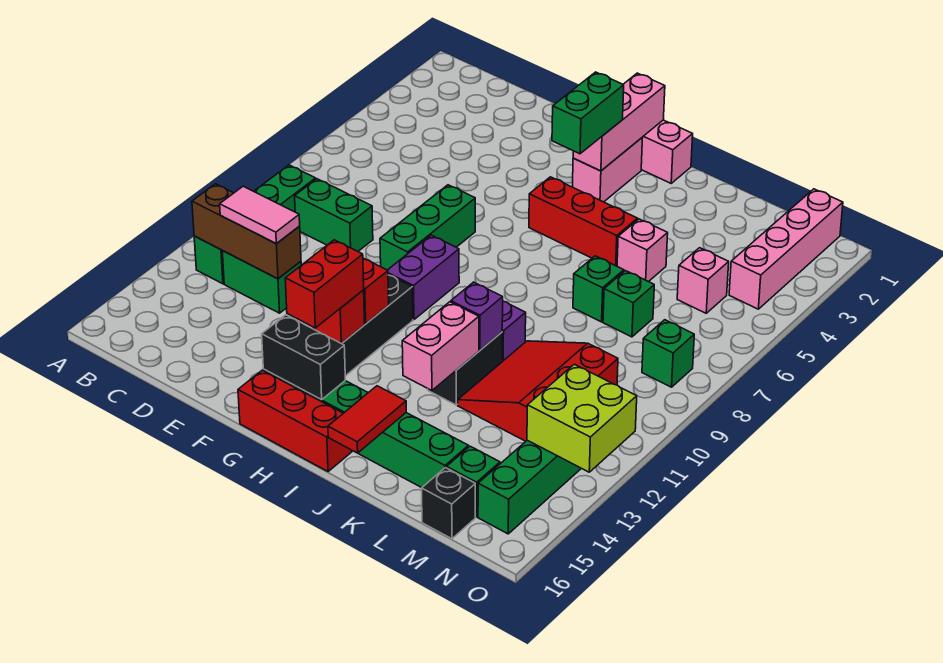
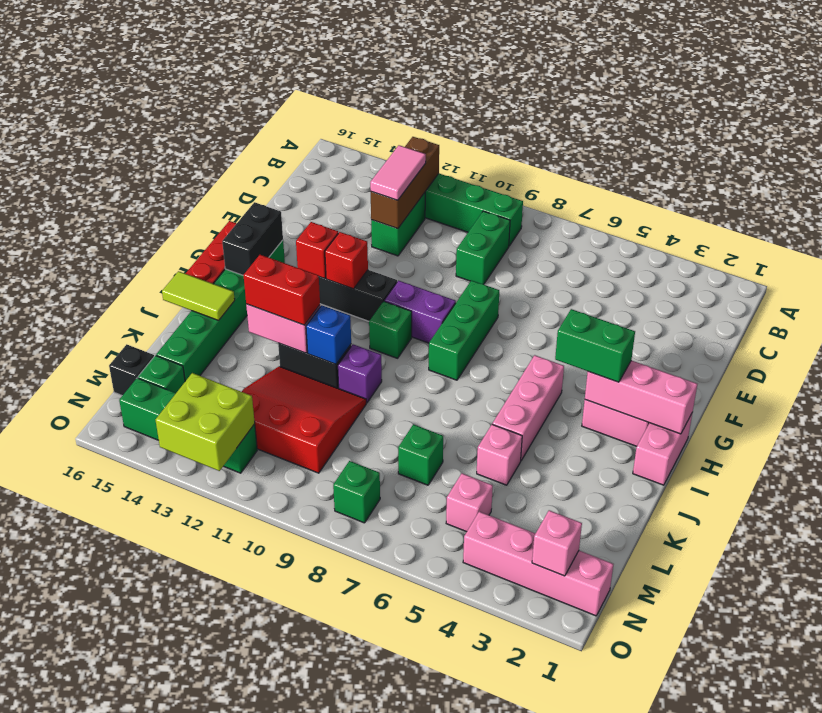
green 1x3 brick [380,185,475,270] -> green 1x3 brick turned to [429,280,499,380]
red 1x2 brick [285,240,364,328] -> red 1x2 brick moved to [243,255,320,325]
red 1x3 brick [529,177,638,266] -> pink 1x3 brick [492,355,564,460]
purple 1x1 brick [451,282,503,350] -> blue 1x1 brick [306,305,351,364]
red 1x2 tile [328,386,406,453] -> lime 1x2 tile [162,271,235,320]
green 1x1 brick [573,256,624,322] -> green 1x1 brick moved to [369,301,412,358]
none -> pink 1x1 brick [532,510,582,576]

